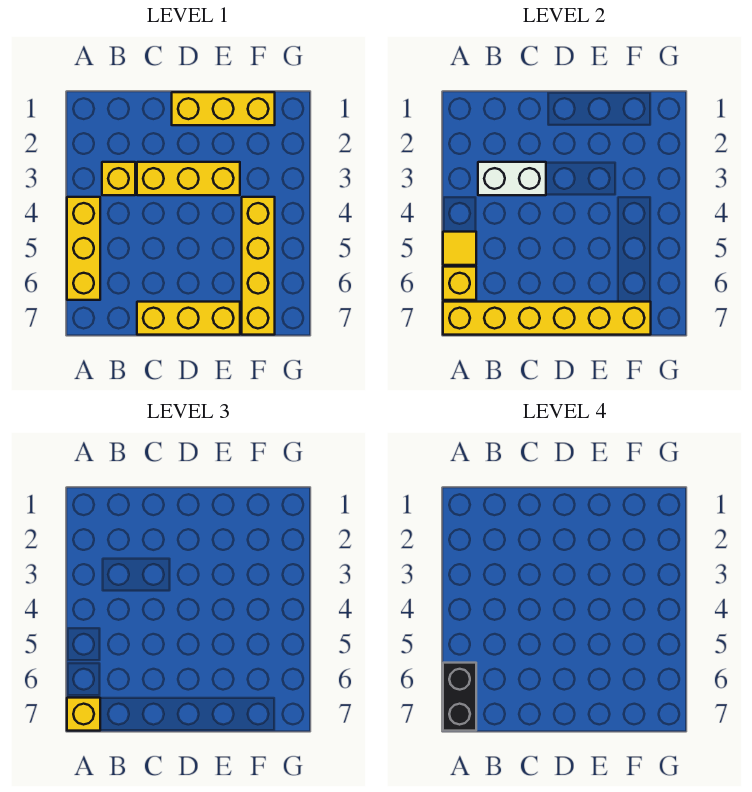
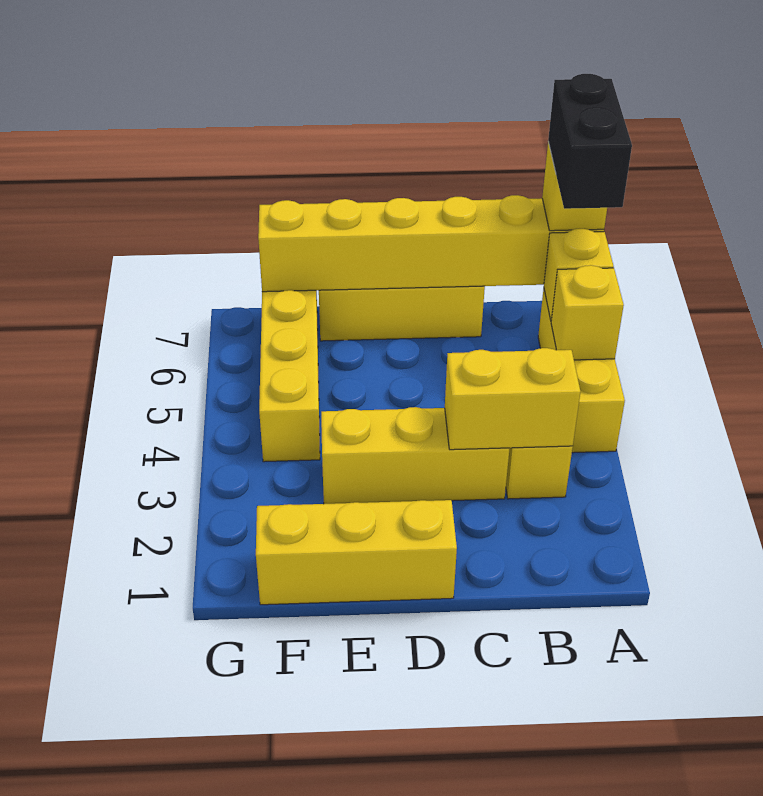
yellow 1x1 tile [443,232,476,265] -> yellow 1x1 brick [551,265,624,360]
white 1x2 brick [478,162,546,195] -> yellow 1x2 brick [445,348,580,450]

